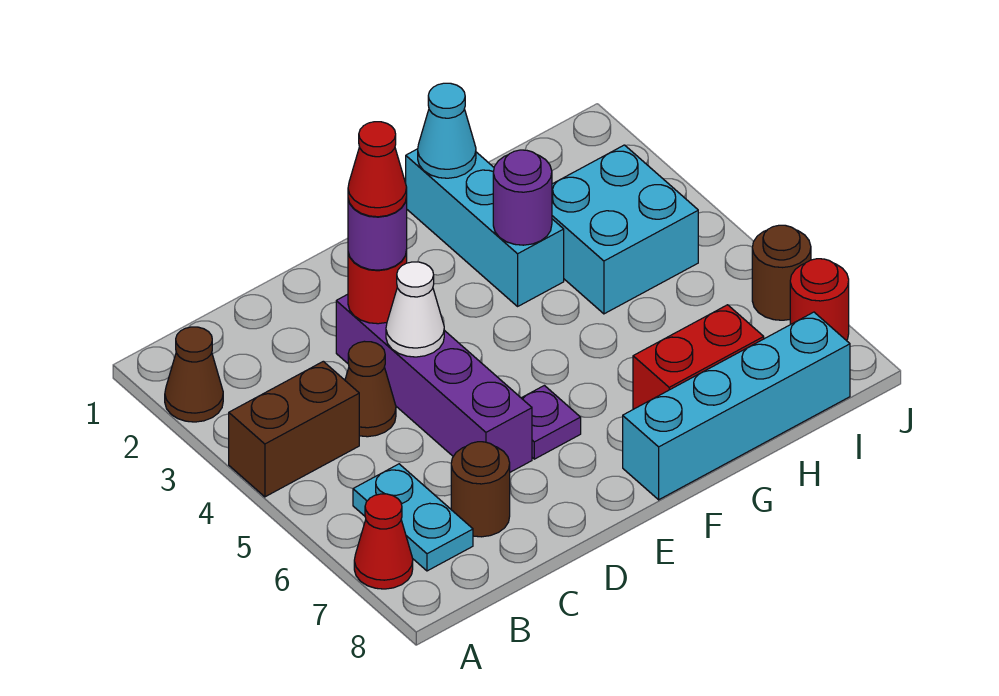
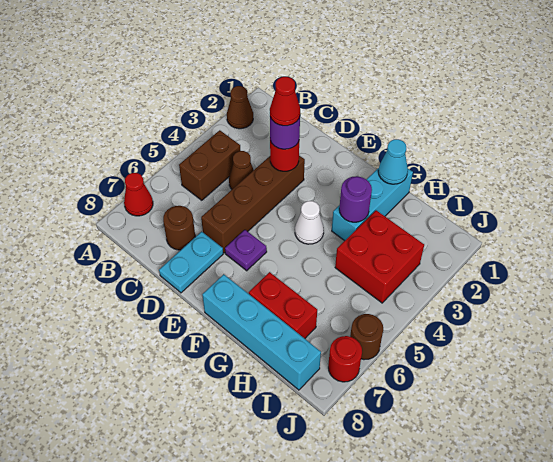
brown 1x2 brick [229,361,359,497] -> brown 1x2 brick turned to [179,130,241,200]
cyan 1x2 plate [353,464,473,571] -> cyan 1x2 plate moved to [159,232,223,293]
purple 1x4 brick [336,294,532,472] -> brown 1x4 brick [201,156,305,253]
white 1x1 cone [386,262,444,357] -> white 1x1 cone moved to [295,201,324,244]
cyan 2x2 brick [552,145,698,314] -> red 2x2 brick [335,210,424,303]

